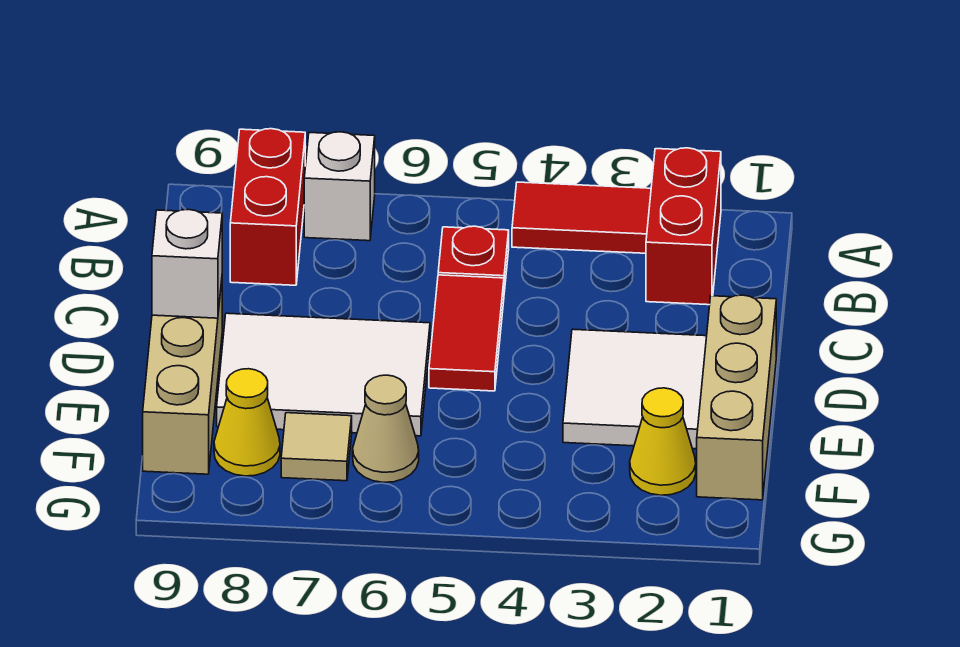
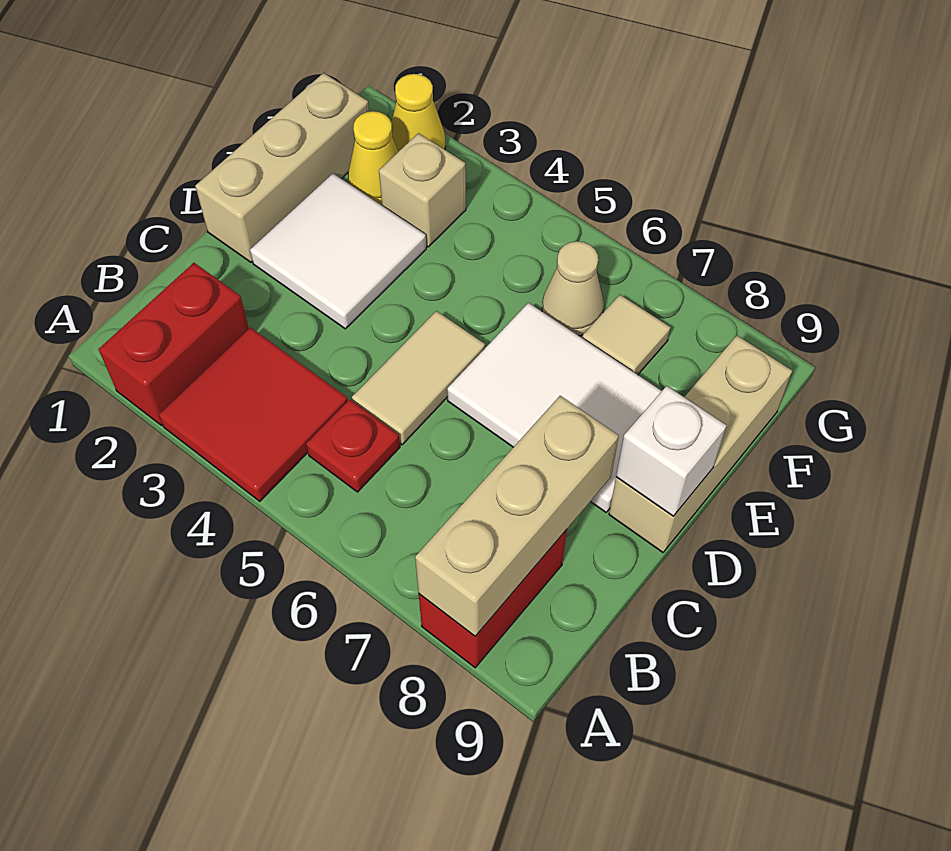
red 1x2 tile [512,182,651,253] -> red 2x2 tile [159,328,348,501]
white 1x1 brick [304,132,375,241] -> none
none -> tan 1x3 brick [415,396,619,636]
red 1x2 tile [429,275,504,391] -> tan 1x2 tile [352,311,485,445]
none -> tan 1x1 brick [379,133,466,247]
yellow 1x1 cone [214,369,280,476] -> yellow 1x1 cone moved to [391,74,445,152]

